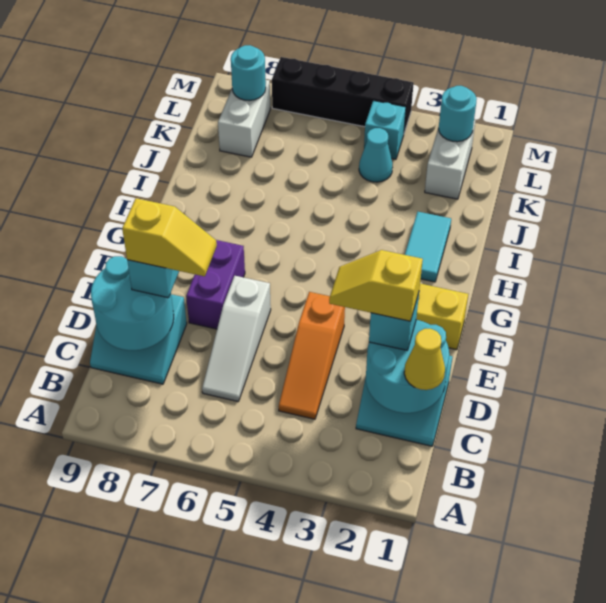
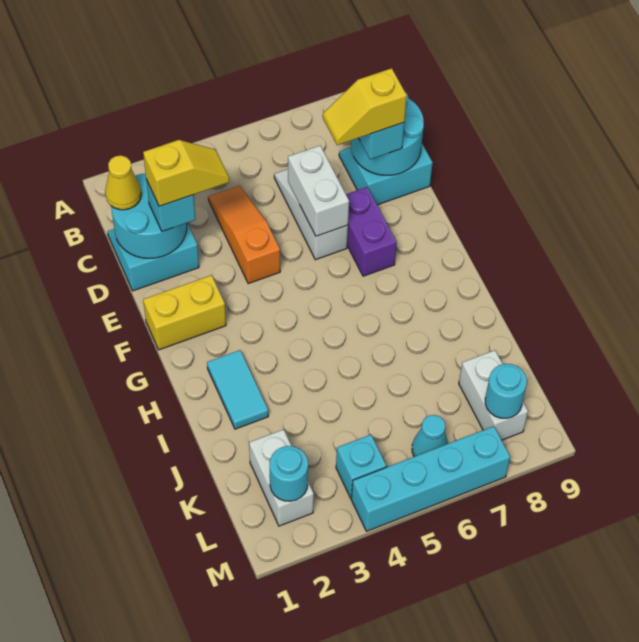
none -> white 1x2 brick [288,146,349,236]
cyan 1x1 cone [359,128,393,182] -> cyan 1x1 cone moved to [412,415,448,457]
black 1x4 brick [272,57,414,133] -> cyan 1x4 brick [351,426,510,531]

